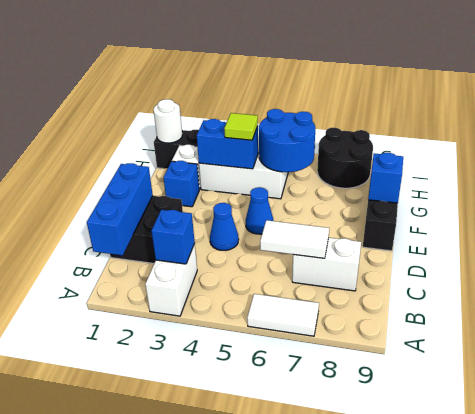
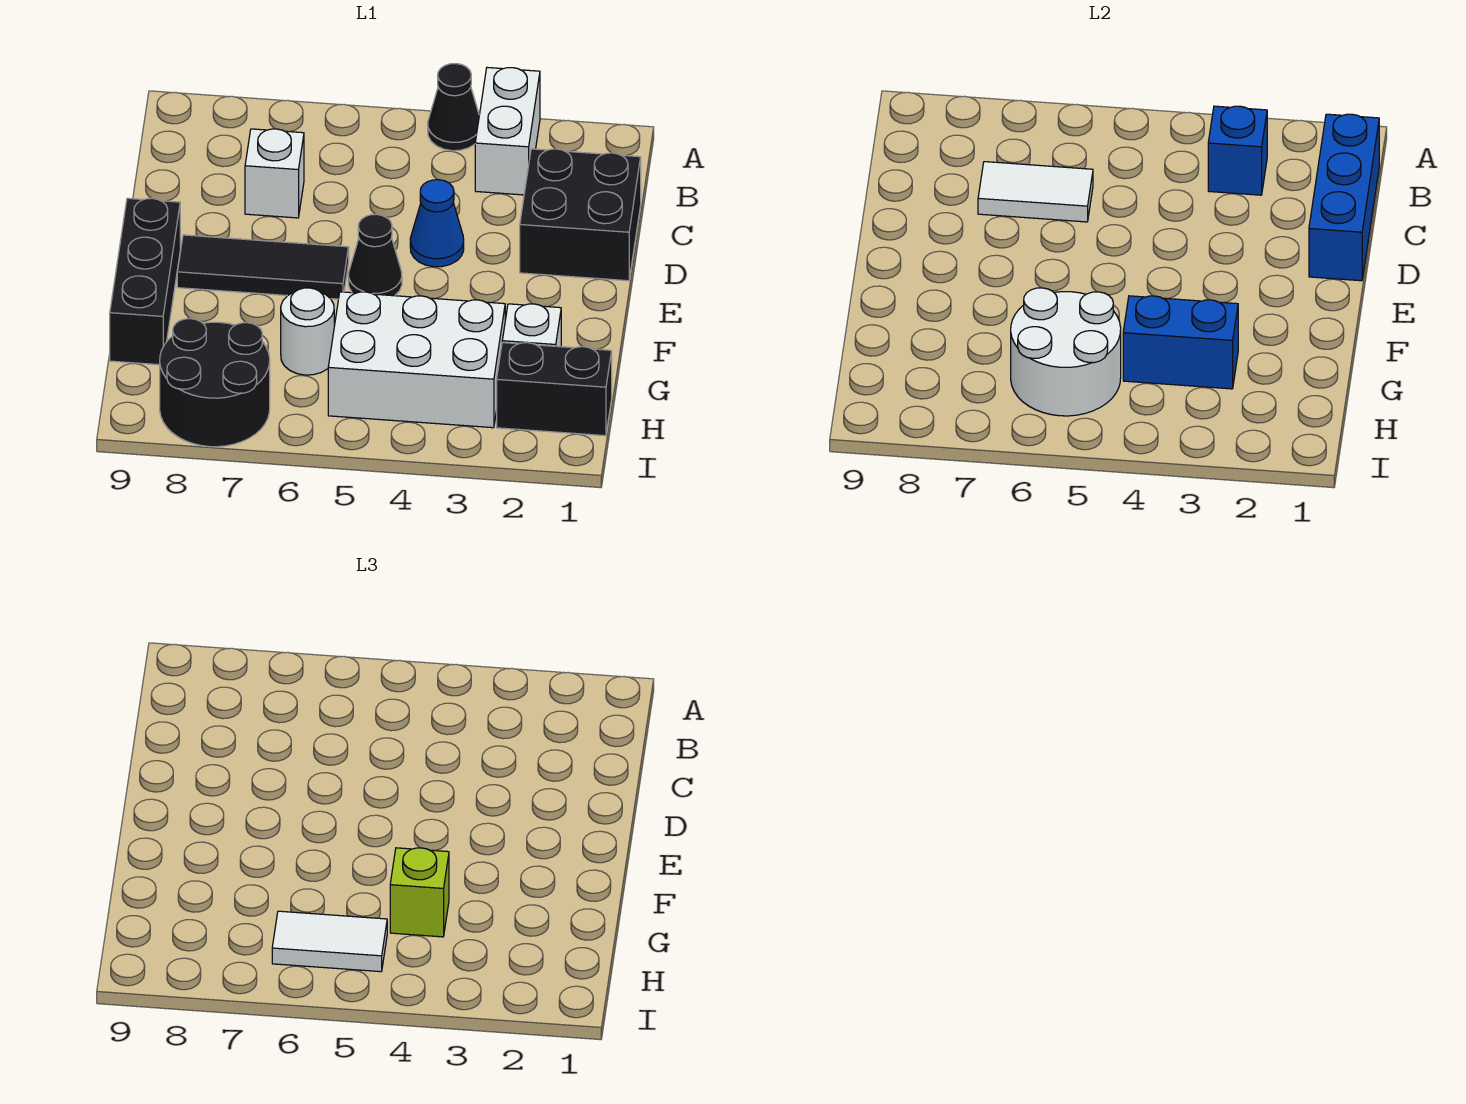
none -> black 1x1 cone [428,64,479,151]
white 1x2 tile [247,294,319,336] -> white 1x2 tile moved to [272,911,387,972]
white 1x2 brick [292,238,361,291] -> white 1x1 brick [245,129,304,218]
blue 1x1 cone [246,187,273,234] -> black 1x1 cone [348,214,402,296]
none -> black 1x3 tile [177,235,349,299]
blue 1x1 brick [164,161,199,207] -> none
blue 1x1 brick [368,153,403,203] -> none
lime 1x1 tile [224,113,258,140] -> lime 1x1 brick [390,848,449,937]
blue 2x2 round brick [259,109,315,172] -> white 2x2 round brick [1011,288,1121,416]
white 1x1 round brick [153,99,182,143] -> white 1x1 round brick moved to [281,288,334,375]

